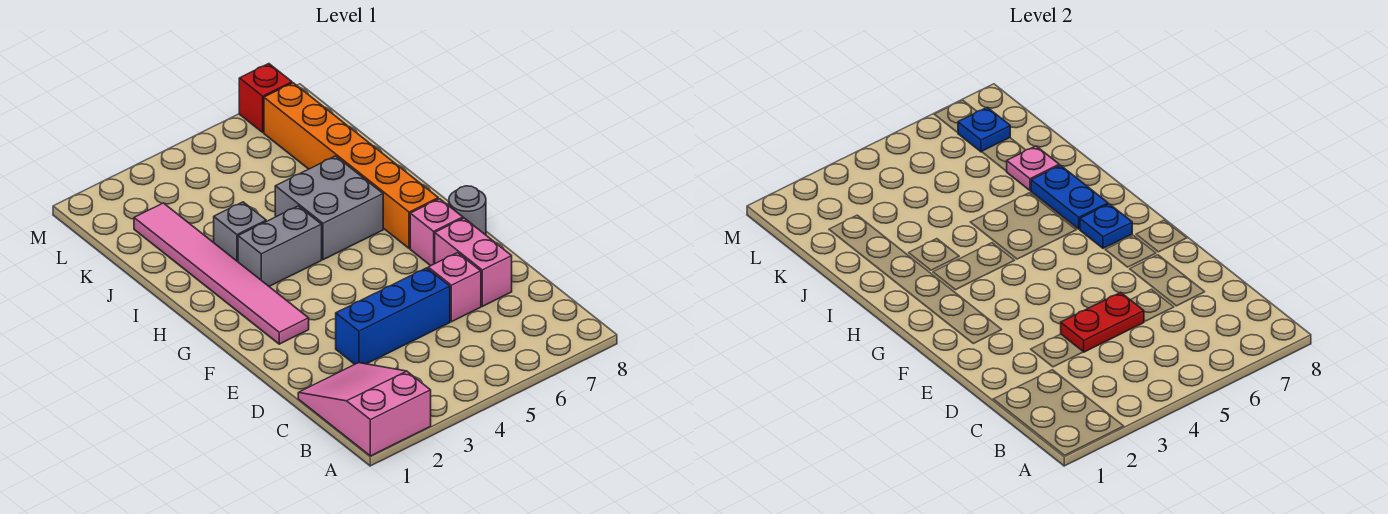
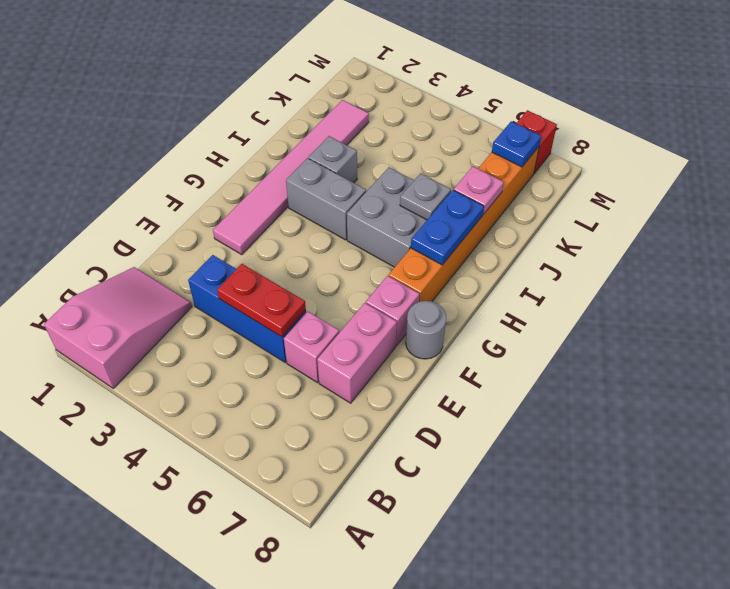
blue 1x1 plate [1080,204,1132,248] -> none
none -> grey 1x1 plate [400,173,451,220]

